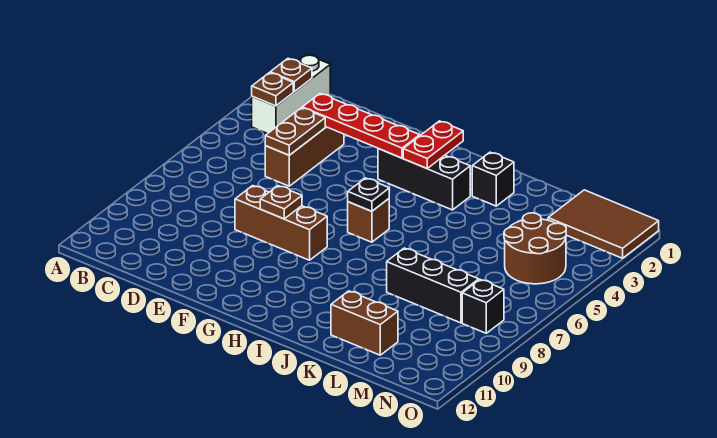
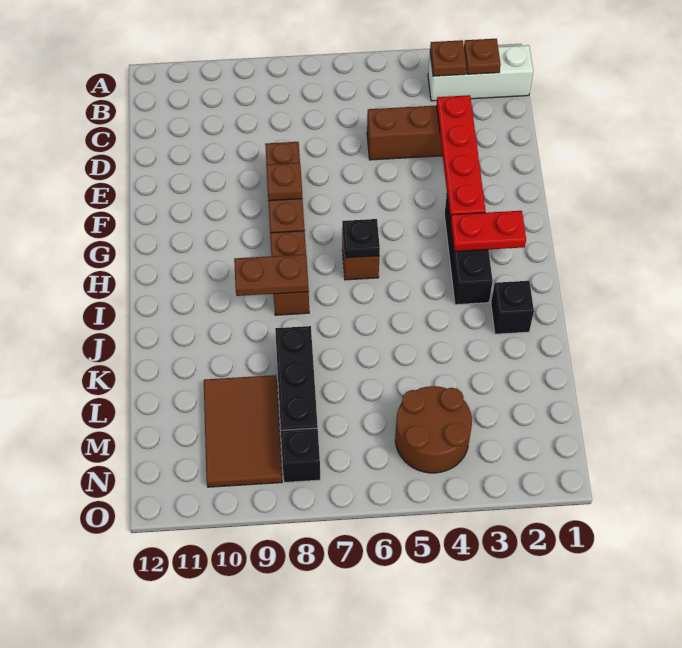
brown 1x2 plate [265,108,325,155] -> brown 1x2 plate moved to [234,254,309,296]
brown 1x2 brick [331,291,398,355] -> brown 1x2 brick moved to [270,231,309,315]
brown 2x3 tile [548,190,659,258] -> brown 2x3 tile moved to [204,375,282,487]

